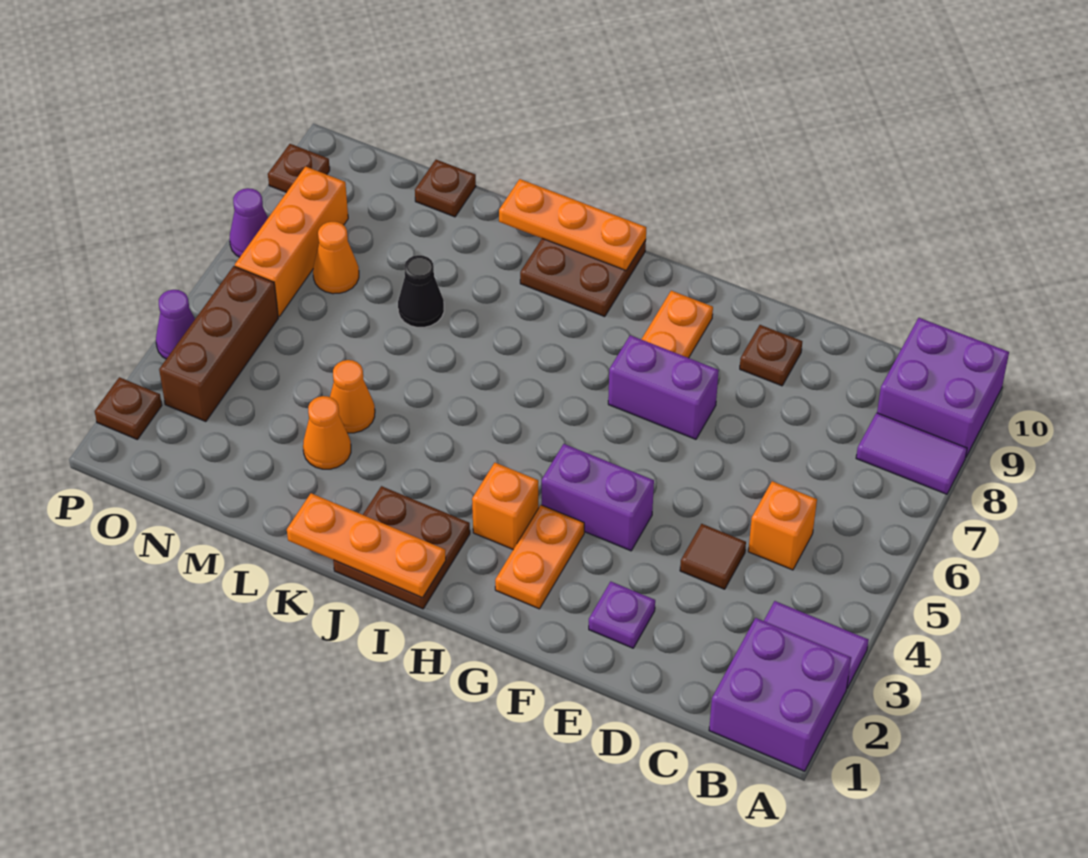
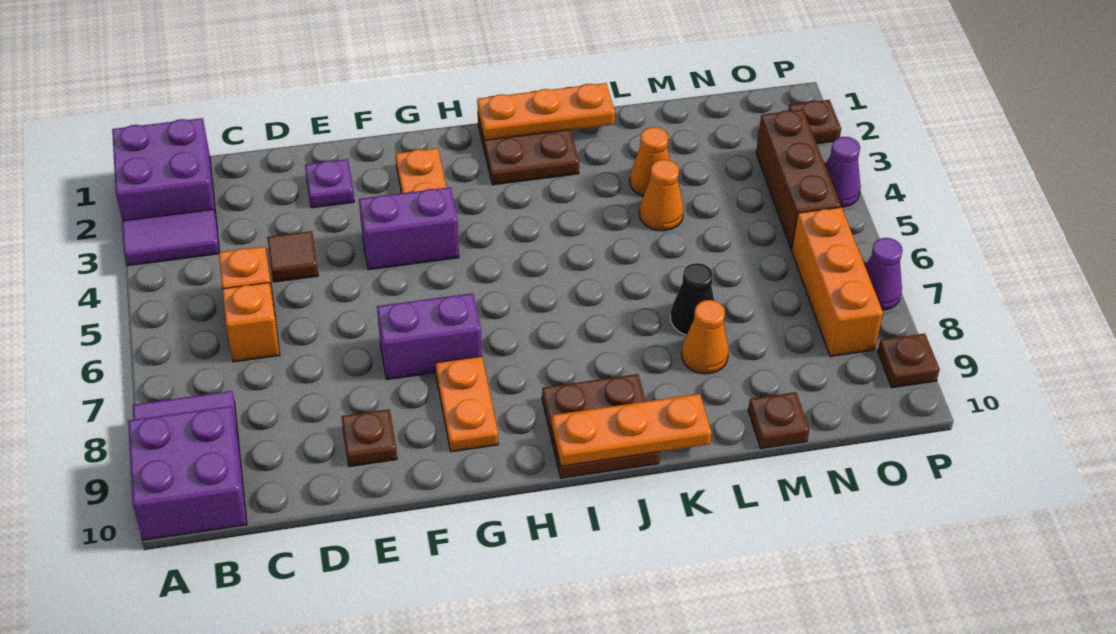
orange 1x1 brick [472,463,539,549] -> orange 1x1 brick moved to [222,283,280,362]
orange 1x1 cone [313,222,359,294] -> orange 1x1 cone moved to [681,300,729,374]

